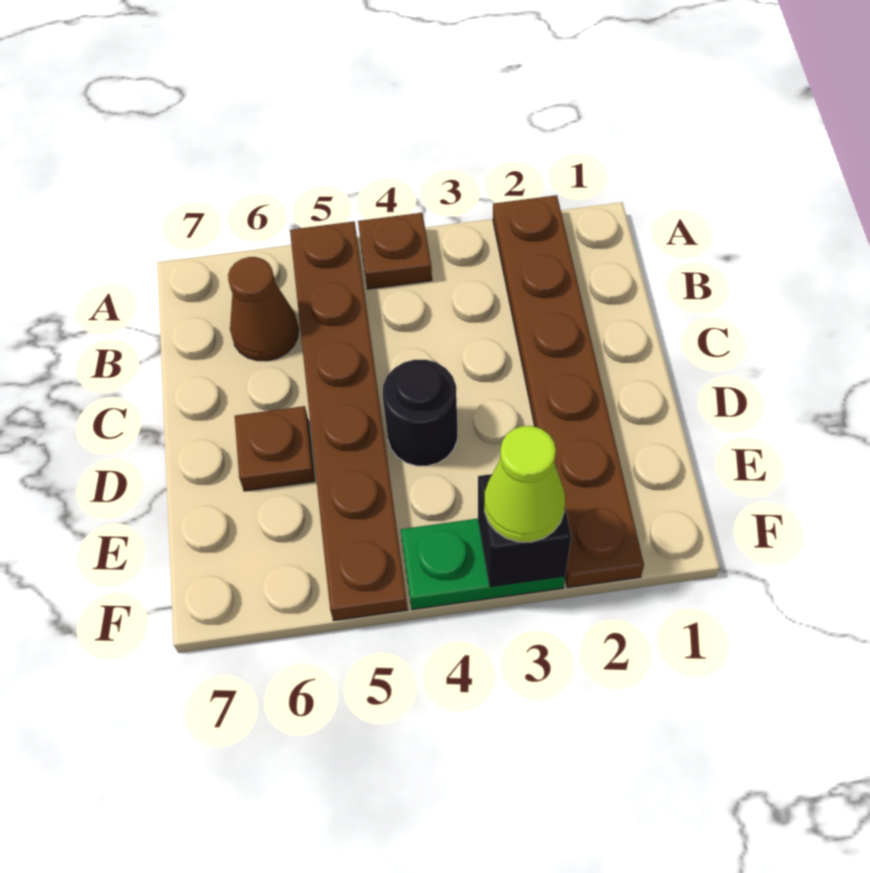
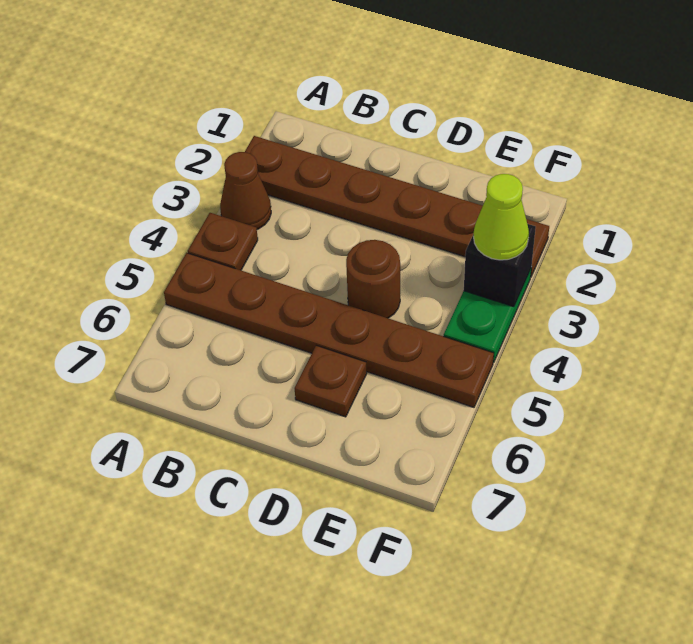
brown 1x1 cone [228,257,299,361] -> brown 1x1 cone moved to [220,152,271,229]
black 1x1 round brick [383,360,457,466] -> brown 1x1 round brick [346,240,400,318]

